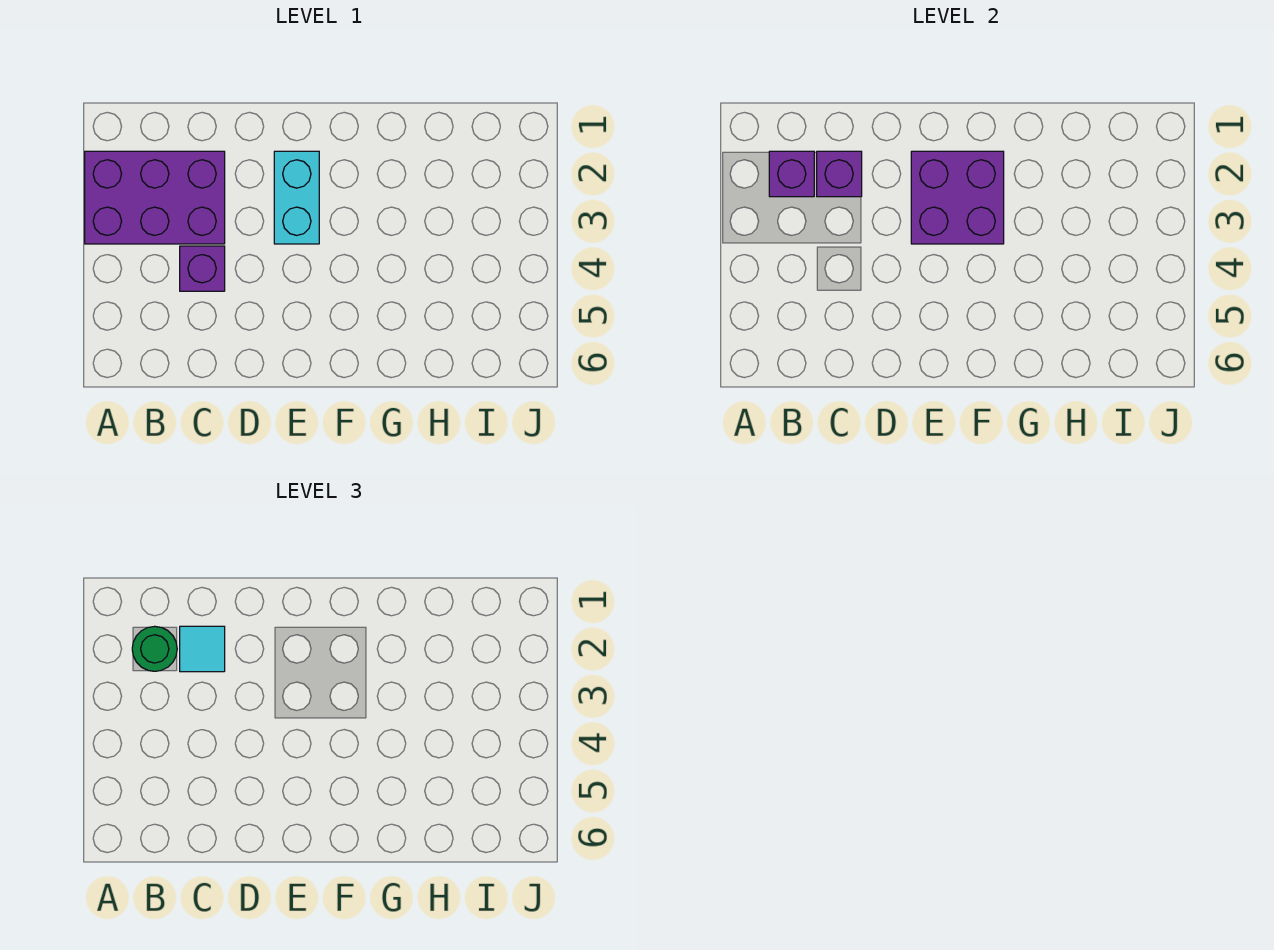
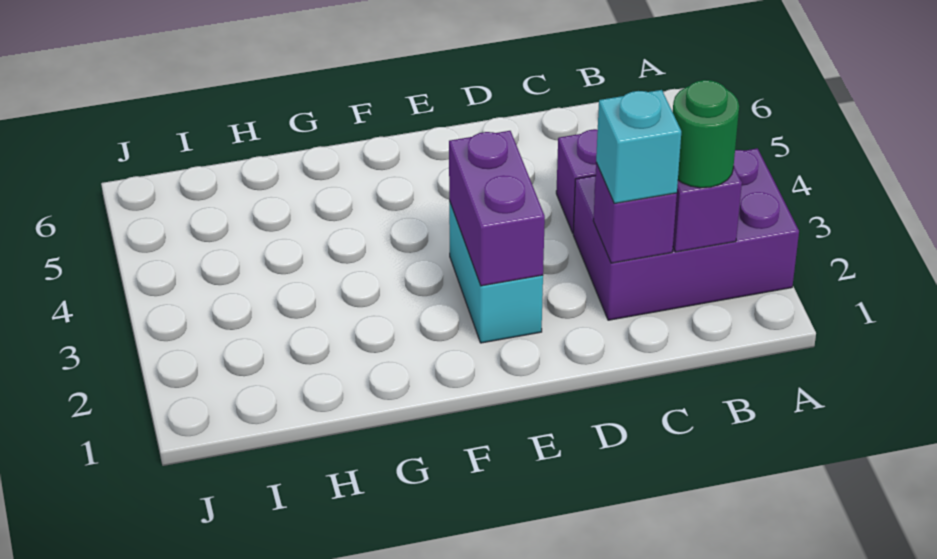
cyan 1x1 tile [180,626,225,672] -> cyan 1x1 brick [596,90,681,203]
purple 2x2 brick [911,151,1004,244] -> purple 1x2 brick [449,131,545,286]

